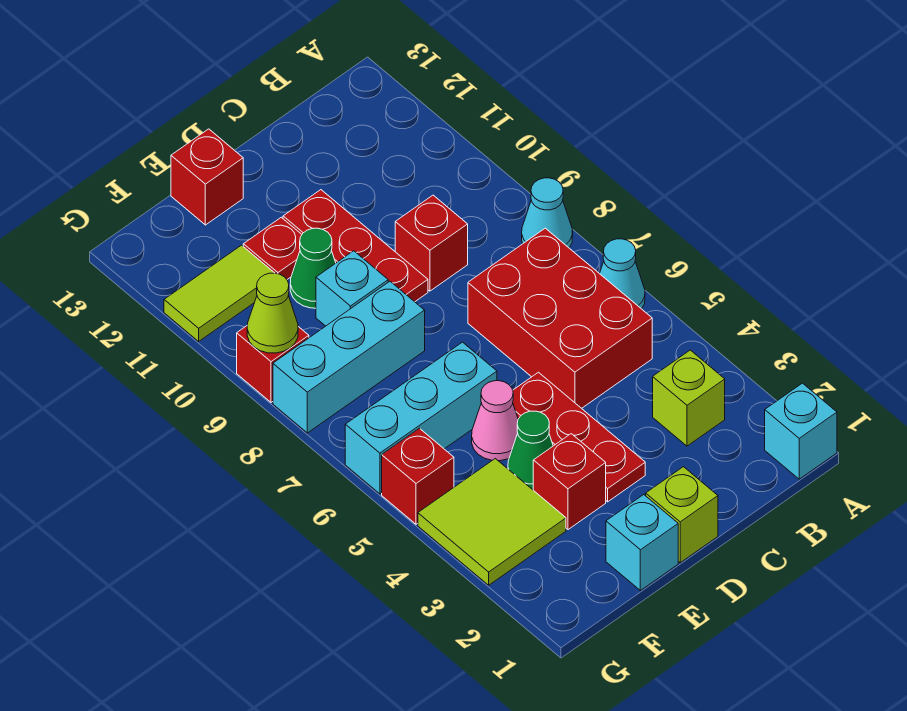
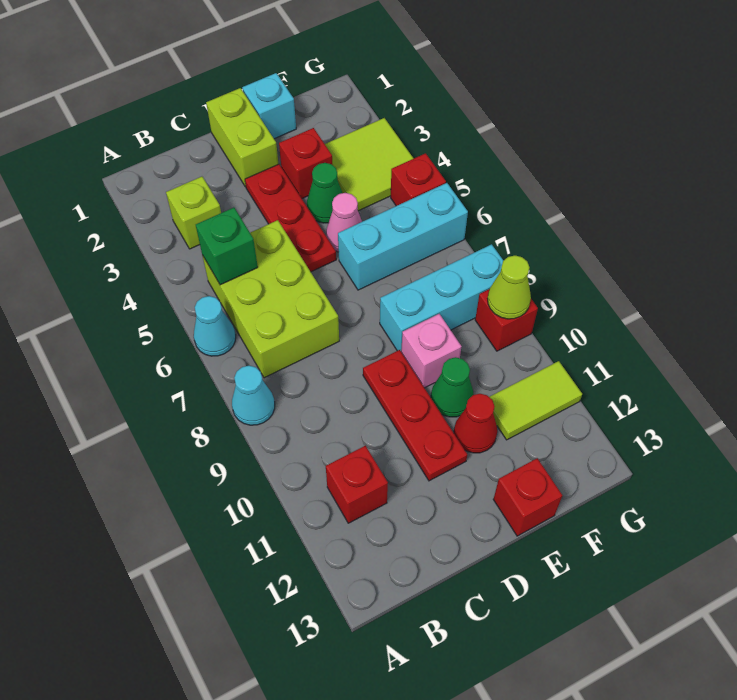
cyan 1x1 brick [765,383,837,479] -> none
red 2x3 brick [468,228,652,408] -> lime 2x3 brick [202,220,339,378]
none -> green 1x1 brick [196,208,258,285]
red 1x1 brick [395,195,468,291] -> red 1x1 brick moved to [326,446,388,523]
lime 1x1 brick [646,467,718,563] -> lime 1x2 brick [206,88,278,187]
cyan 1x1 brick [316,251,388,326] -> pink 1x1 brick [401,314,462,388]
red 1x1 plate [243,217,302,279] -> red 1x1 cone [454,394,497,453]

